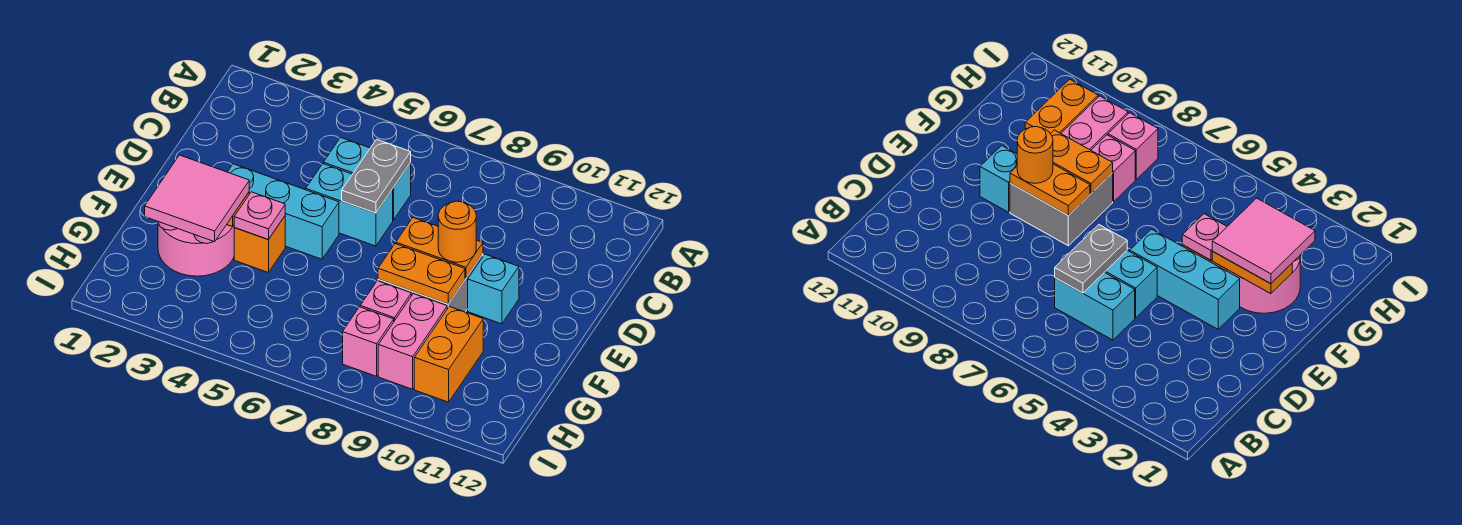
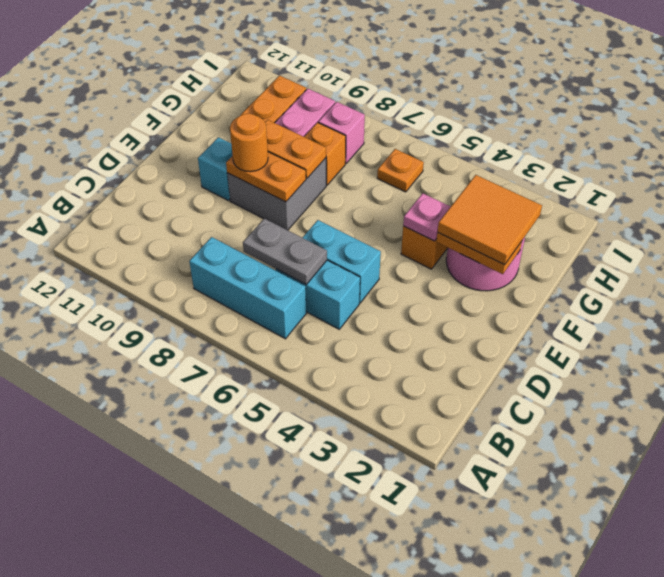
grey 1x2 plate [342,139,411,213] -> grey 1x2 plate turned to [243,219,327,285]
cyan 1x3 brick [228,164,339,259] -> cyan 1x3 brick moved to [189,237,306,339]
pink 2x2 tile [145,155,249,242] -> orange 2x2 tile [437,175,542,265]
pink 1x1 brick [360,281,411,321] -> orange 1x1 brick [304,123,346,185]
none -> orange 1x1 plate [377,149,424,192]

